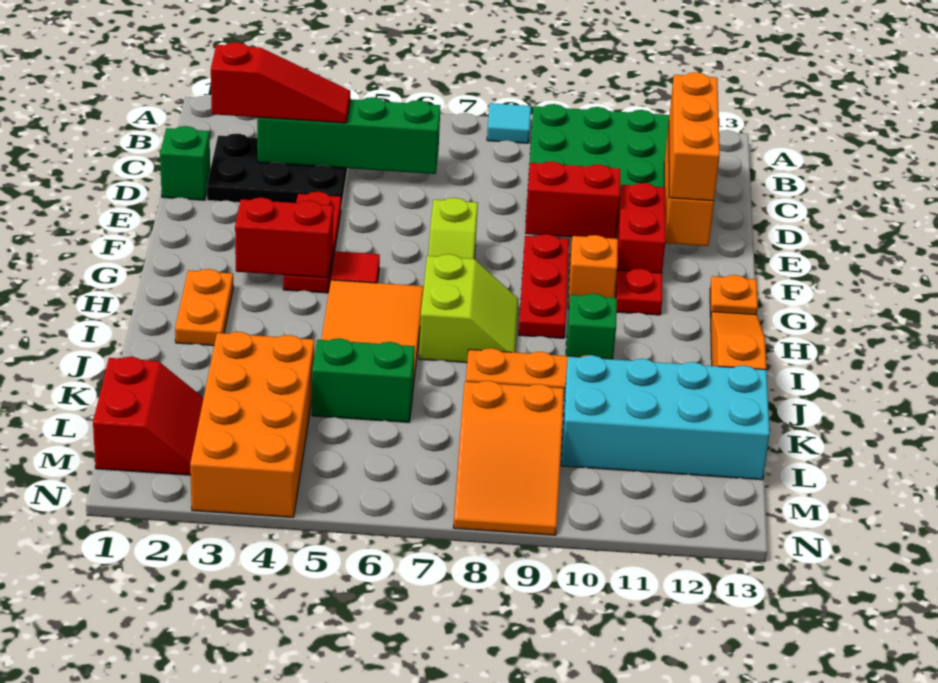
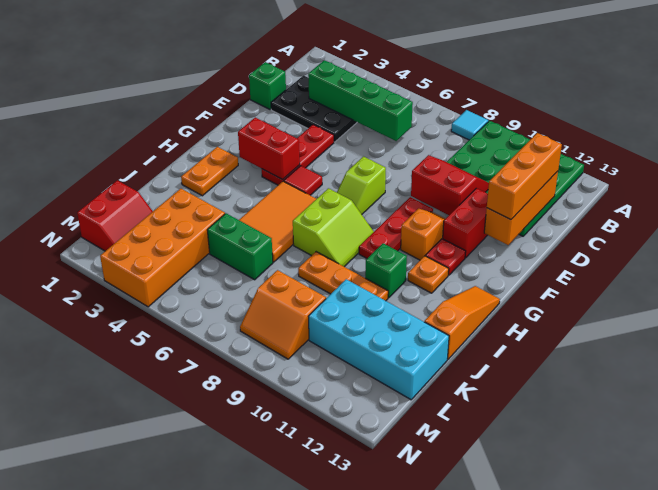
red 1x3 slope [211,42,350,123] -> none
orange 1x1 plate [710,275,758,318] -> orange 1x1 plate moved to [408,256,449,293]
orange 2x3 slope [453,381,564,535] -> orange 2x2 slope [240,270,326,359]

